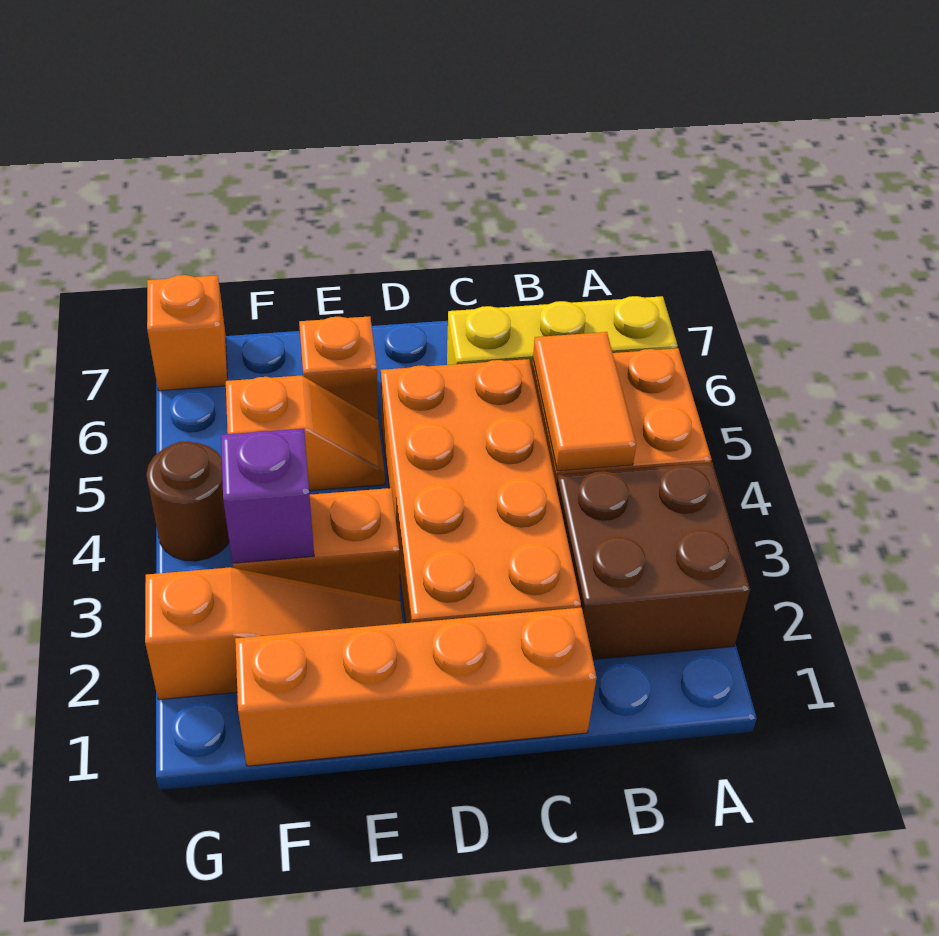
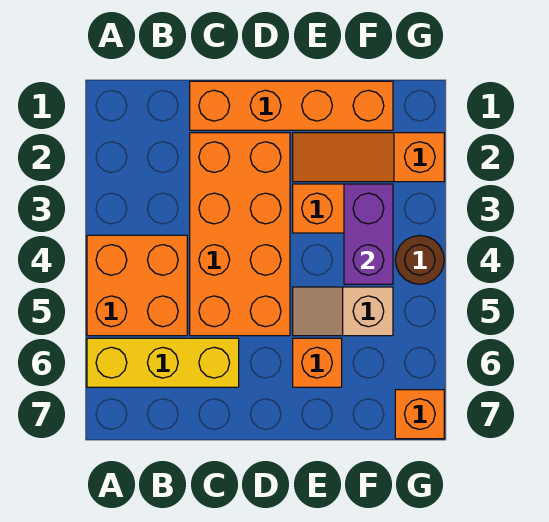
brown 2x2 brick [556,462,750,659] -> none
orange 1x2 tile [533,332,636,471] -> none
orange 1x2 slope [226,375,385,491] -> tan 1x2 slope [293,287,393,336]
purple 1x1 brick [221,429,314,563] -> purple 1x2 brick [344,184,393,284]

